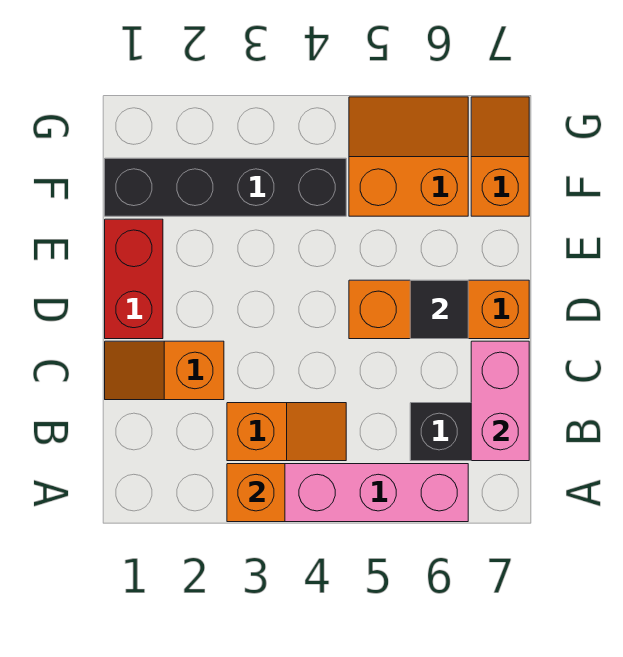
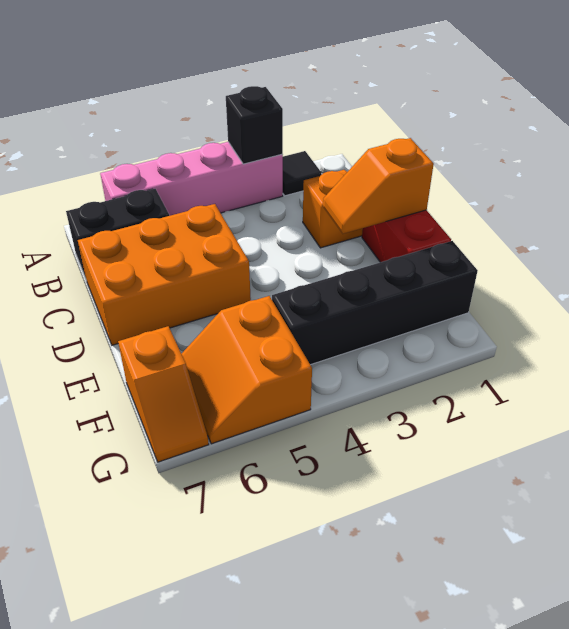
orange 1x1 brick [227,464,285,522] -> black 1x1 brick [226,86,283,164]
orange 1x2 slope [227,403,346,461] -> orange 1x2 slope moved to [323,138,434,234]
pink 1x2 brick [471,341,529,461] -> none
orange 1x3 brick [349,280,529,339] -> orange 2x3 brick [78,204,251,345]
black 1x1 tile [410,280,468,339] -> black 1x1 tile moved to [283,151,322,196]
orange 2x2 slope [349,97,468,216] -> orange 2x2 slope turned to [182,296,312,444]

